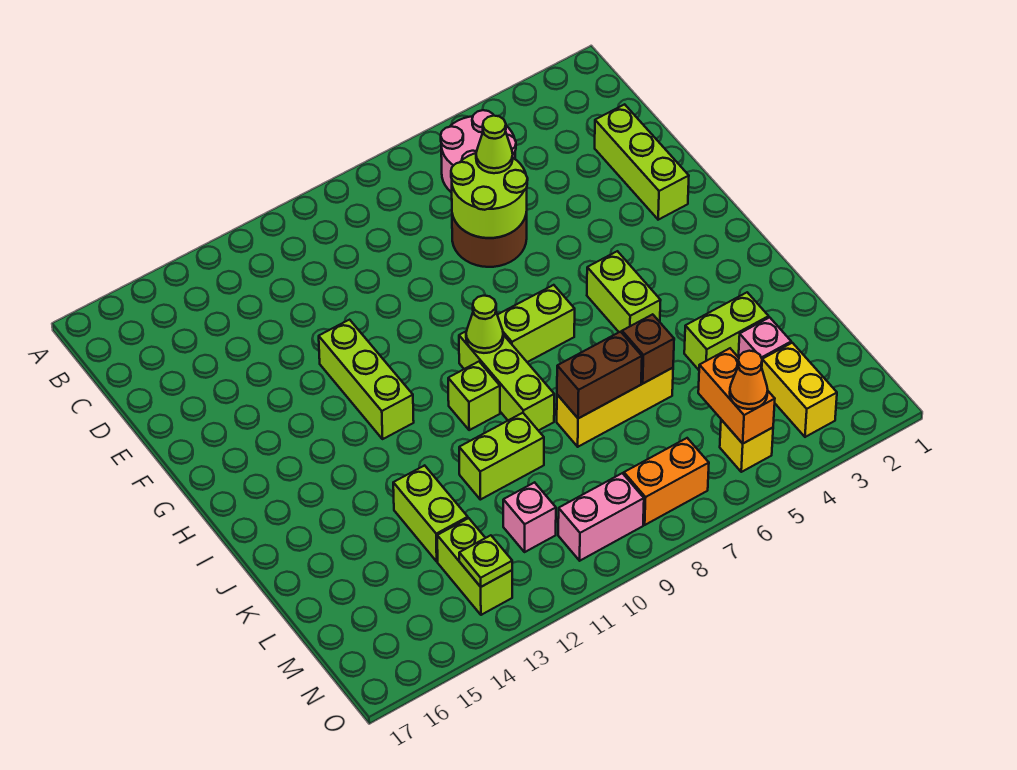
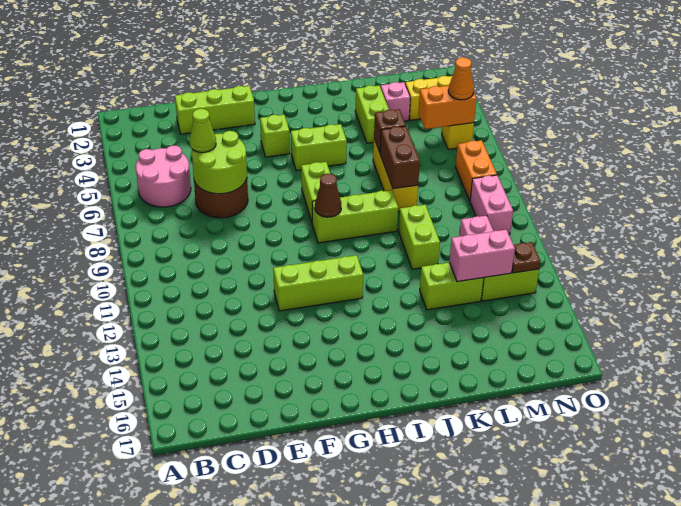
lime 1x1 cone [466,296,503,353] -> brown 1x1 cone [315,174,341,217]
lime 1x1 brick [448,362,500,430] -> lime 1x1 brick moved to [260,115,290,157]
none -> pink 1x2 brick [449,230,515,282]
lime 1x1 plate [459,535,512,587] -> brown 1x1 plate [512,242,541,273]

